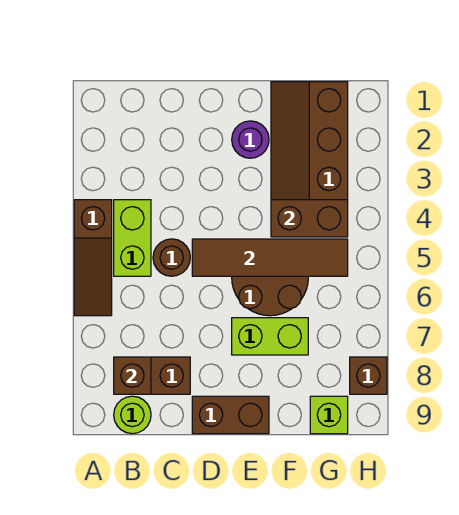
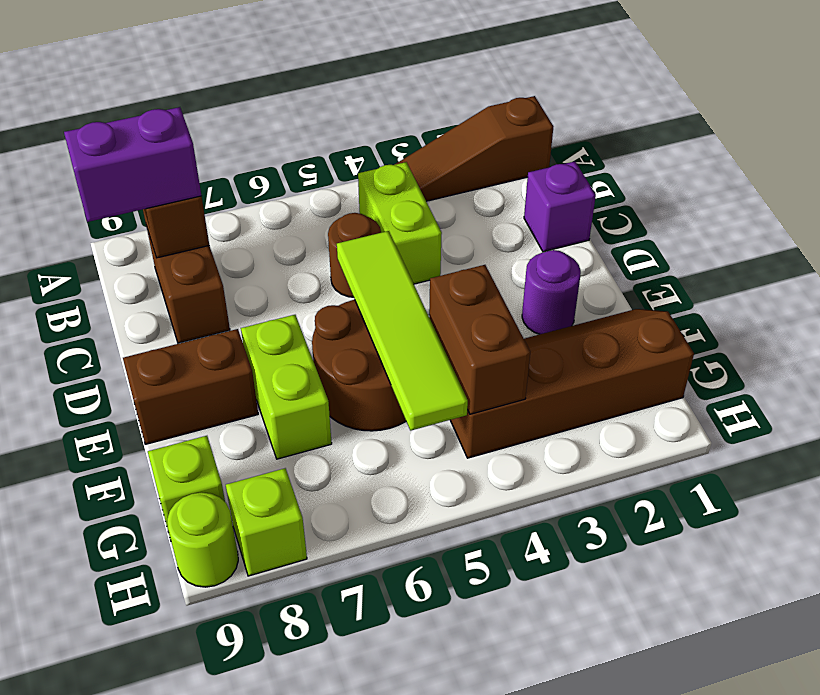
brown 1x3 slope [74,200,112,316] -> brown 1x3 slope moved to [395,96,554,201]
lime 1x2 brick [114,200,151,276] -> lime 1x2 brick turned to [358,162,442,284]
none -> purple 1x2 brick [64,107,201,222]
lime 1x1 round brick [114,396,151,434] -> lime 1x1 round brick moved to [167,492,238,587]
none -> purple 1x1 brick [524,161,596,252]
brown 1x4 tile [192,239,348,276] -> lime 1x4 tile [337,231,468,431]
brown 1x2 brick [192,396,269,434] -> brown 1x2 brick turned to [123,329,258,444]
brown 1x1 brick [350,357,387,394] -> lime 1x1 brick [226,468,307,576]

